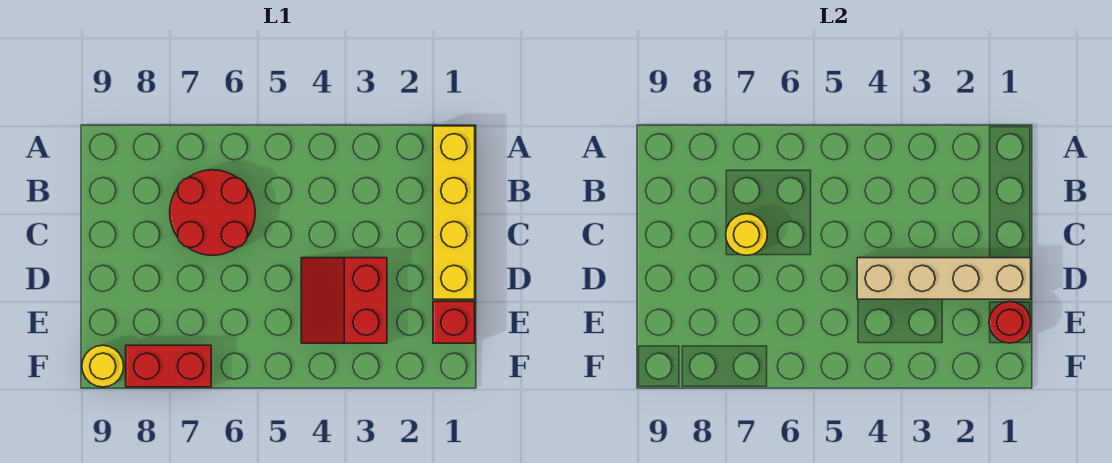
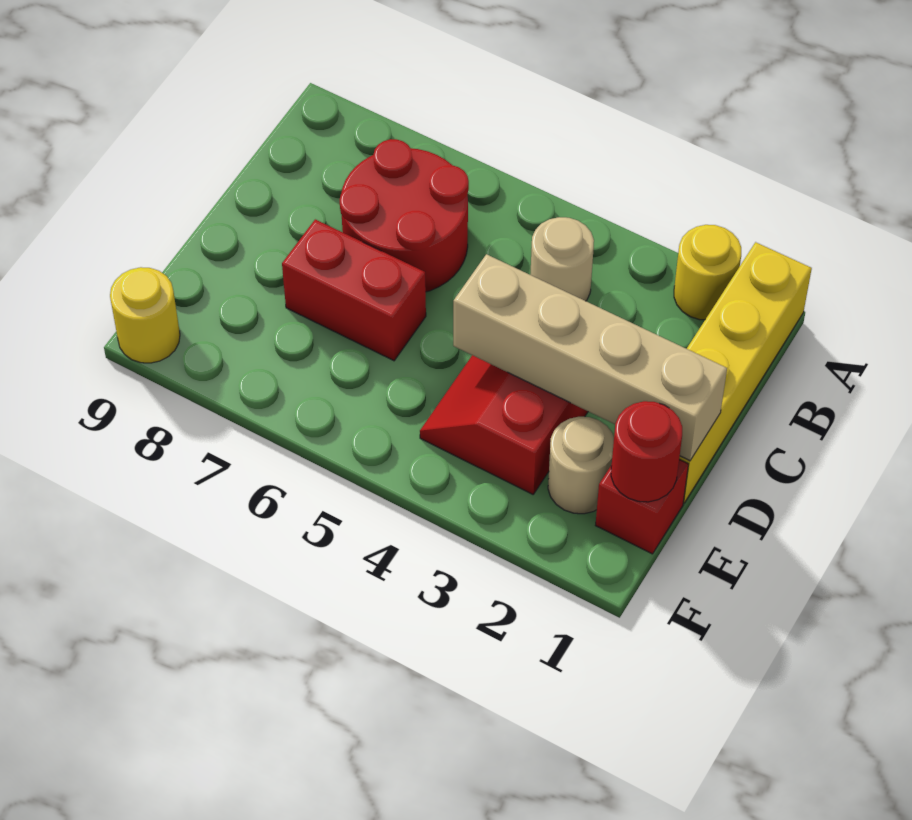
none -> tan 1x1 round brick [530,217,594,301]
yellow 1x1 round brick [726,214,767,255] -> yellow 1x1 round brick moved to [674,225,741,320]
none -> tan 1x1 round brick [548,417,614,514]
red 1x2 brick [126,345,211,387] -> red 1x2 brick moved to [282,219,426,361]

